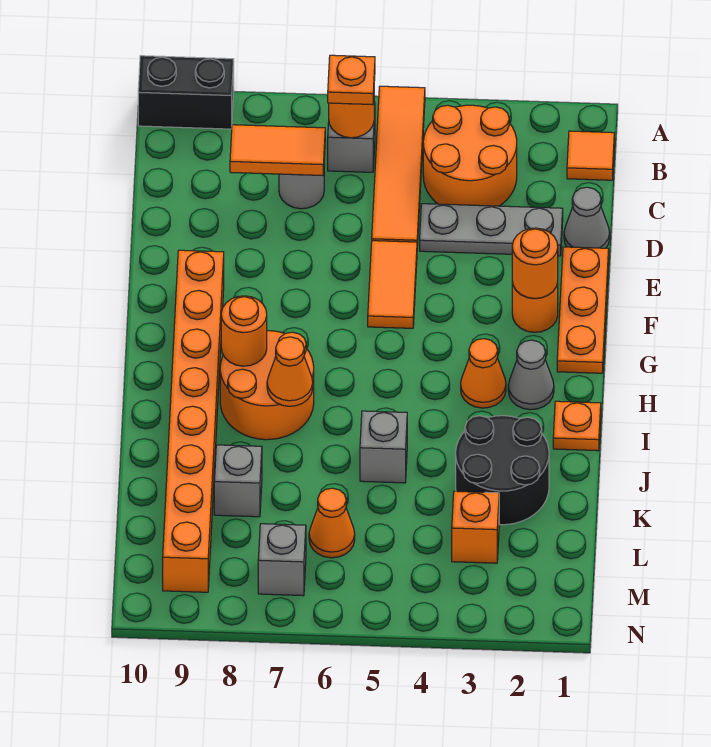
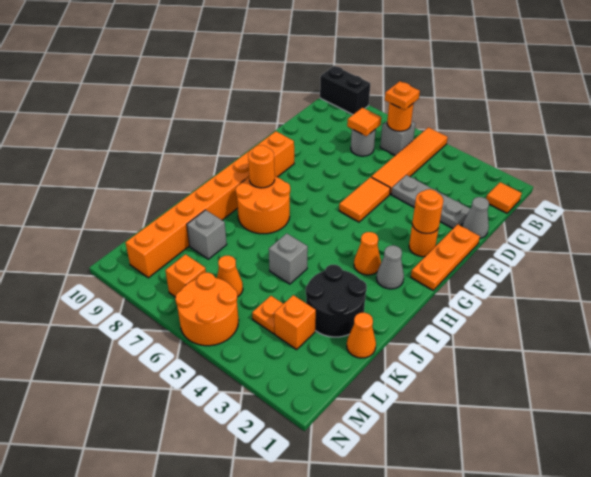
orange 2x2 round brick [423,105,517,206] -> orange 2x2 round brick moved to [175,273,239,346]
orange 1x2 tile [230,125,325,176] -> orange 1x1 tile [347,108,381,136]
orange 1x1 plate [553,401,601,451] -> orange 1x1 plate moved to [252,296,283,334]
orange 1x1 cone [267,337,313,406] -> orange 1x1 cone moved to [347,313,376,358]
grey 1x1 brick [258,524,306,596] -> orange 1x1 brick [165,254,206,297]

